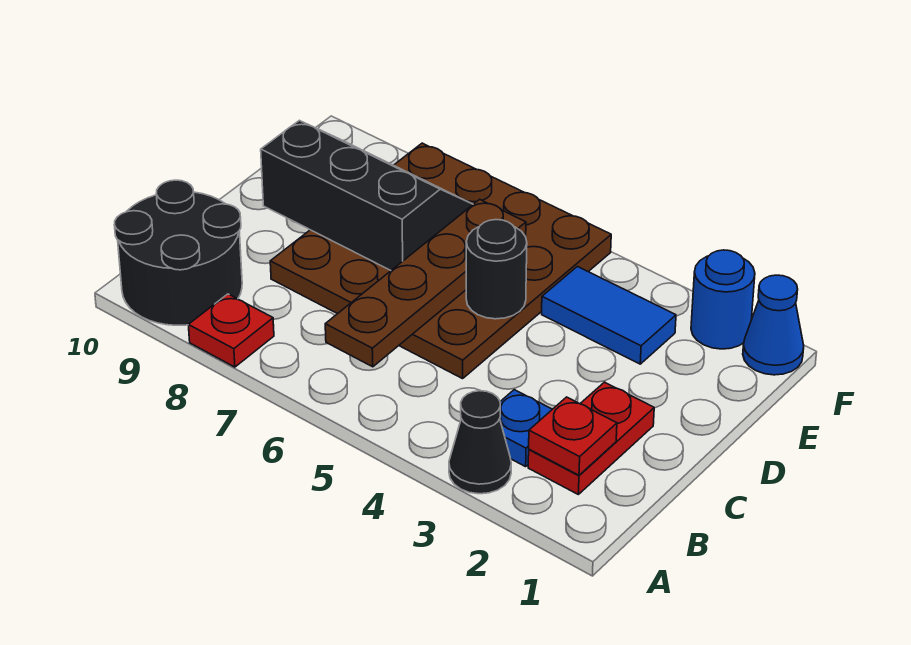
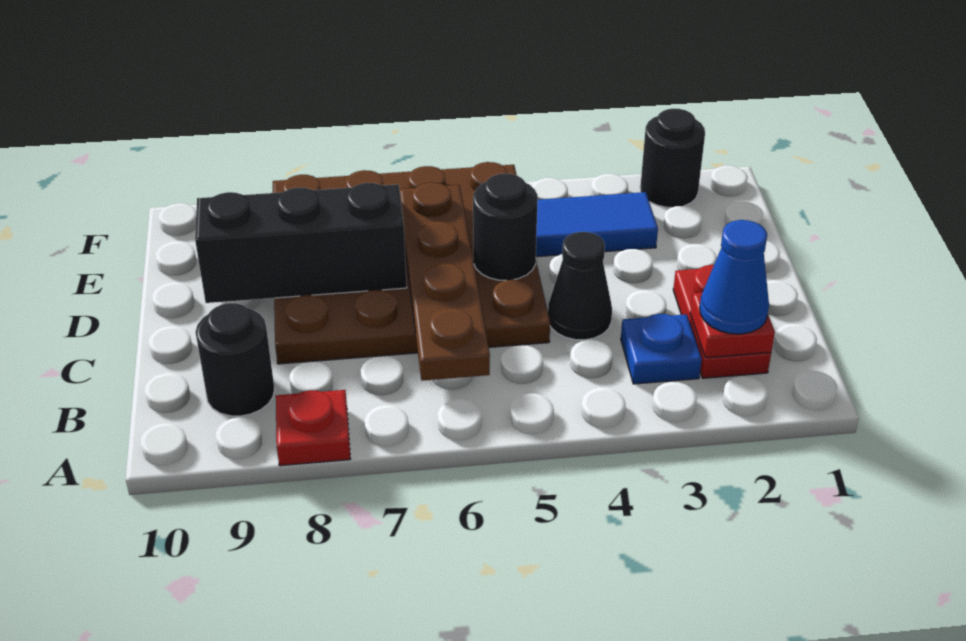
black 1x1 cone [449,391,511,494] -> black 1x1 cone moved to [548,232,612,340]
black 2x2 round brick [114,180,242,325] -> black 1x1 round brick [196,303,275,416]
blue 1x1 cone [743,275,804,375] -> blue 1x1 cone moved to [700,220,769,334]
blue 1x1 round brick [691,250,755,349] -> black 1x1 round brick [640,109,705,207]

